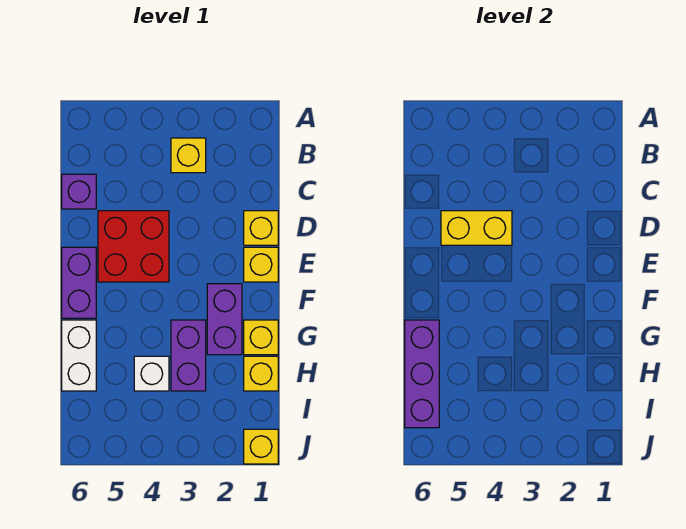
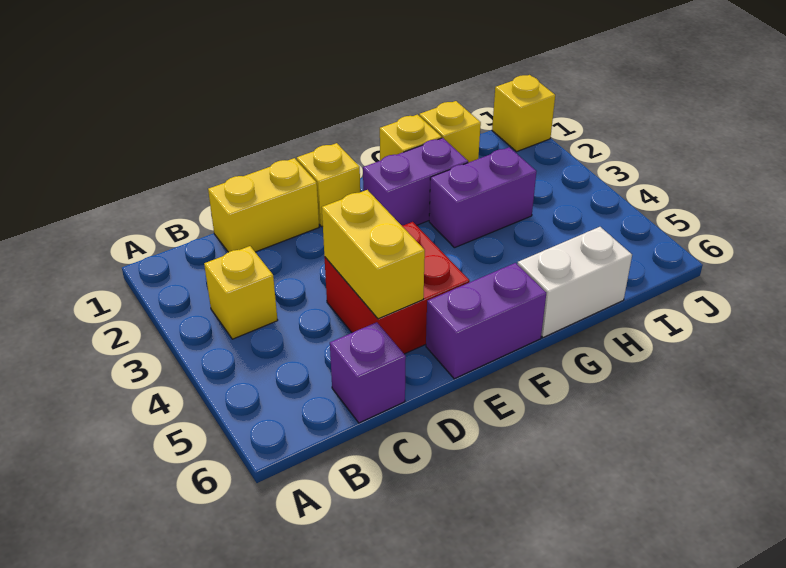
yellow 1x1 brick [244,211,278,245] -> yellow 1x2 brick [208,158,319,252]
purple 1x3 brick [405,320,439,428] -> none
white 1x1 brick [134,356,169,391] -> none

